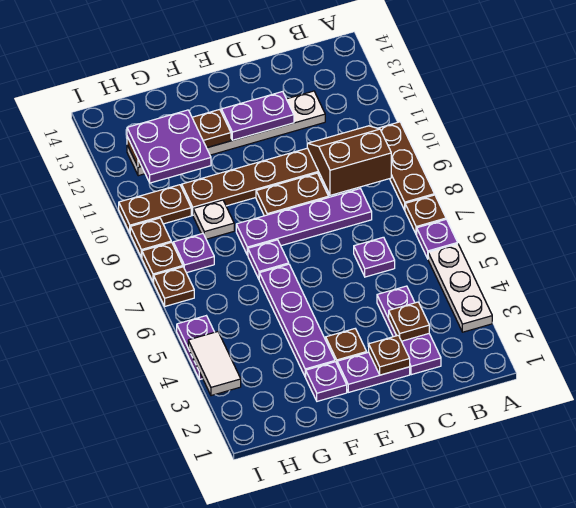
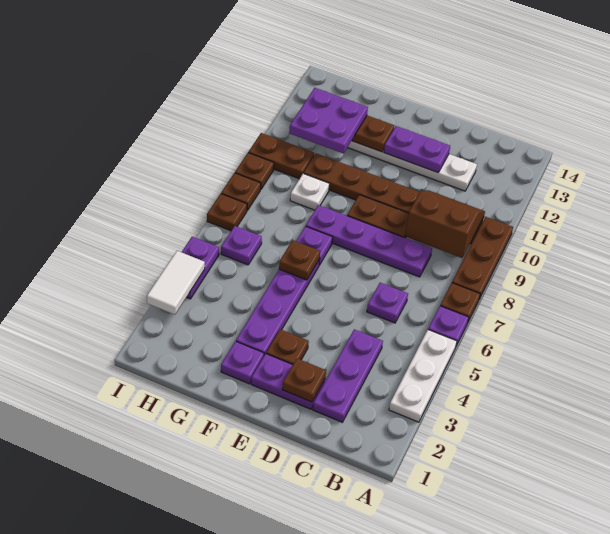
brown 1x1 plate [389,302,429,341] -> brown 1x1 plate moved to [279,240,320,280]
purple 1x1 plate [173,234,214,273] -> purple 1x1 plate moved to [221,226,262,265]

